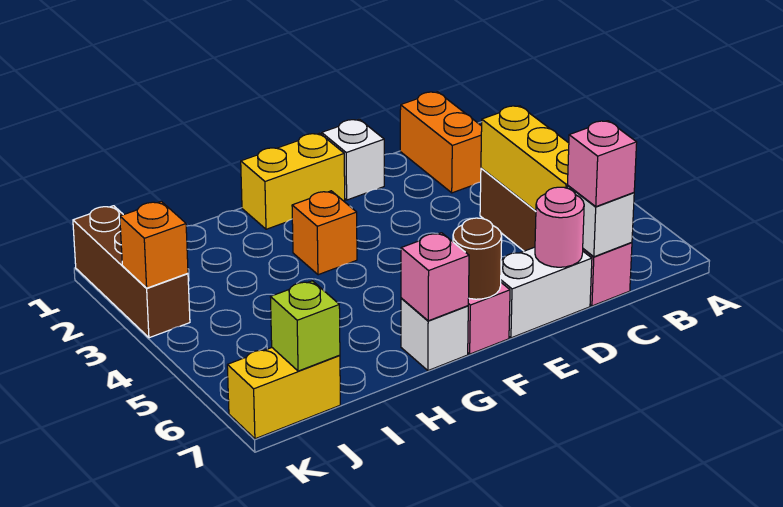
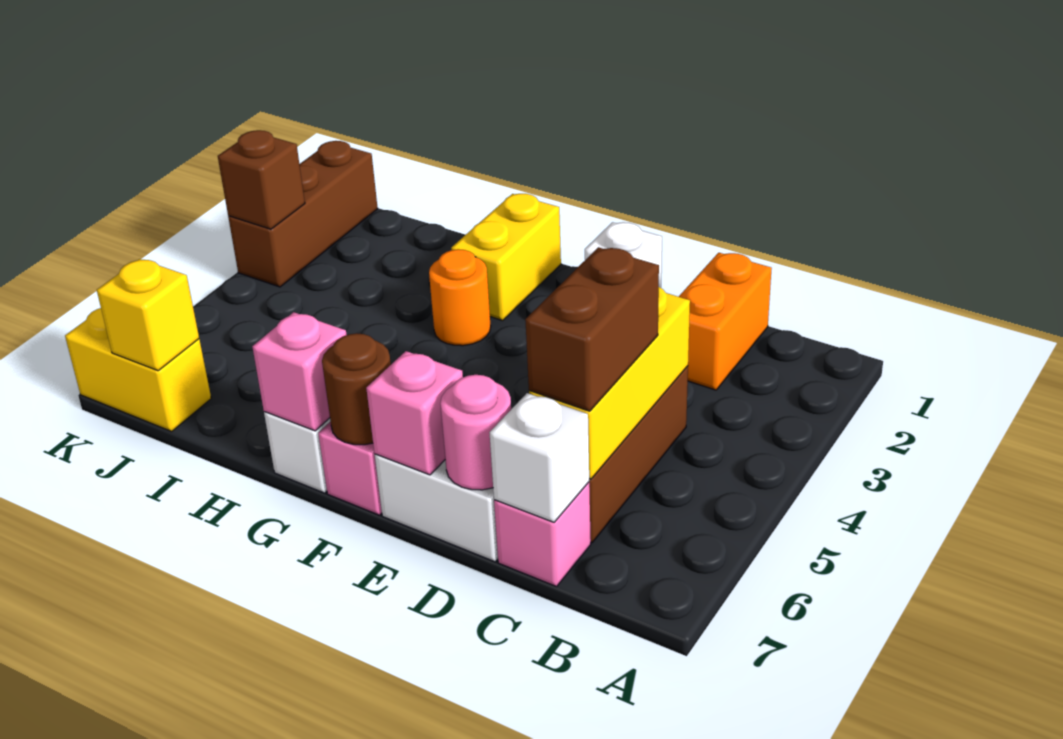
none -> brown 1x2 brick [525,247,659,411]
pink 1x1 brick [568,121,637,207] -> pink 1x1 brick moved to [366,351,463,475]
yellow 1x2 brick [241,133,345,229] -> yellow 1x2 brick turned to [451,194,561,321]
orange 1x1 brick [292,191,357,275] -> orange 1x1 round brick [429,249,491,346]
lime 1x1 brick [271,281,340,371] -> yellow 1x1 brick [97,259,199,371]
orange 1x1 brick [120,201,188,288] -> brown 1x1 brick [218,130,305,229]

